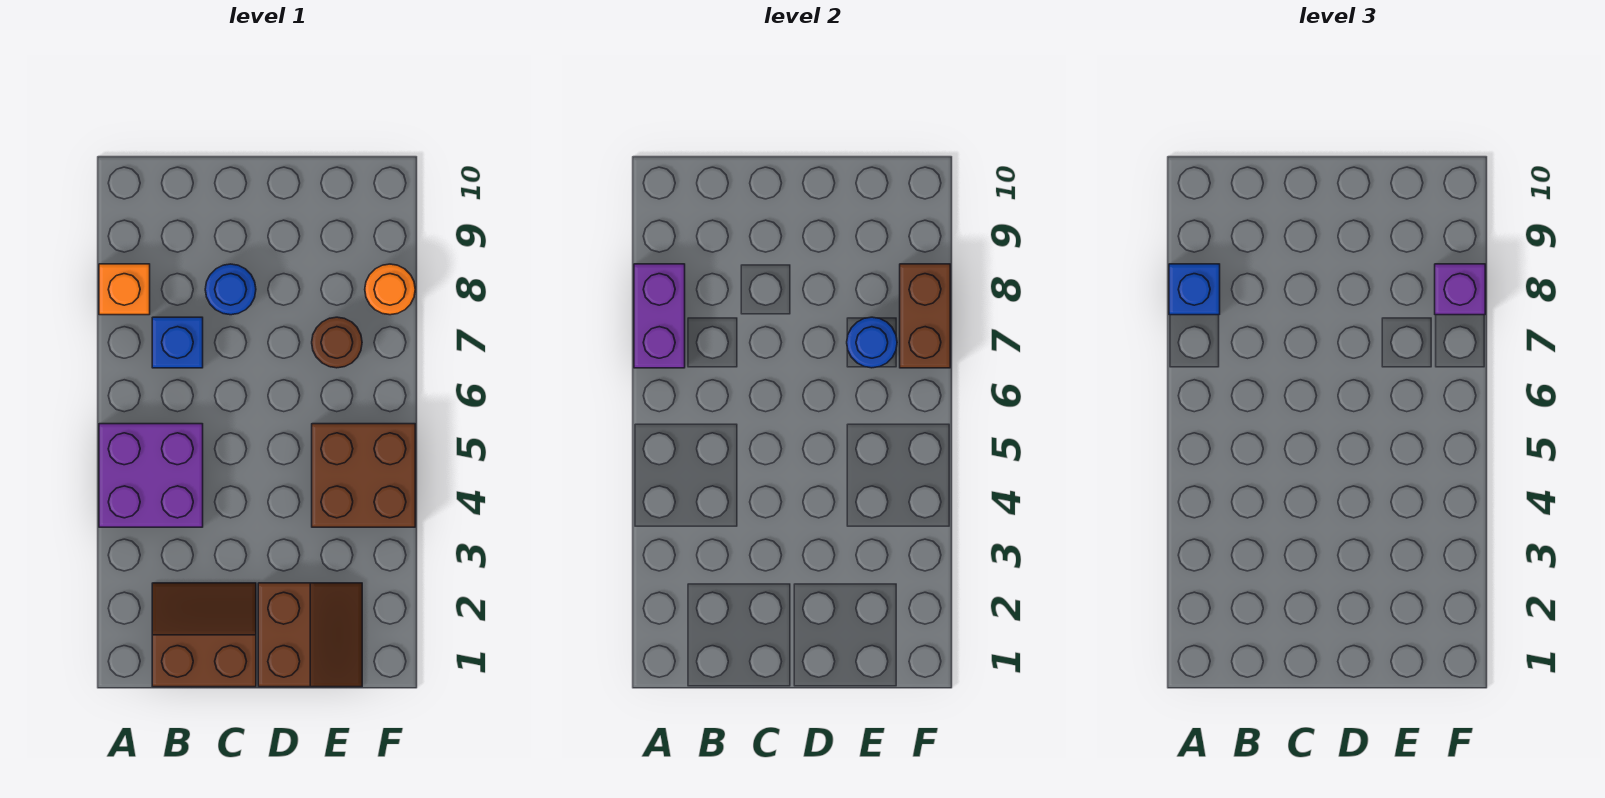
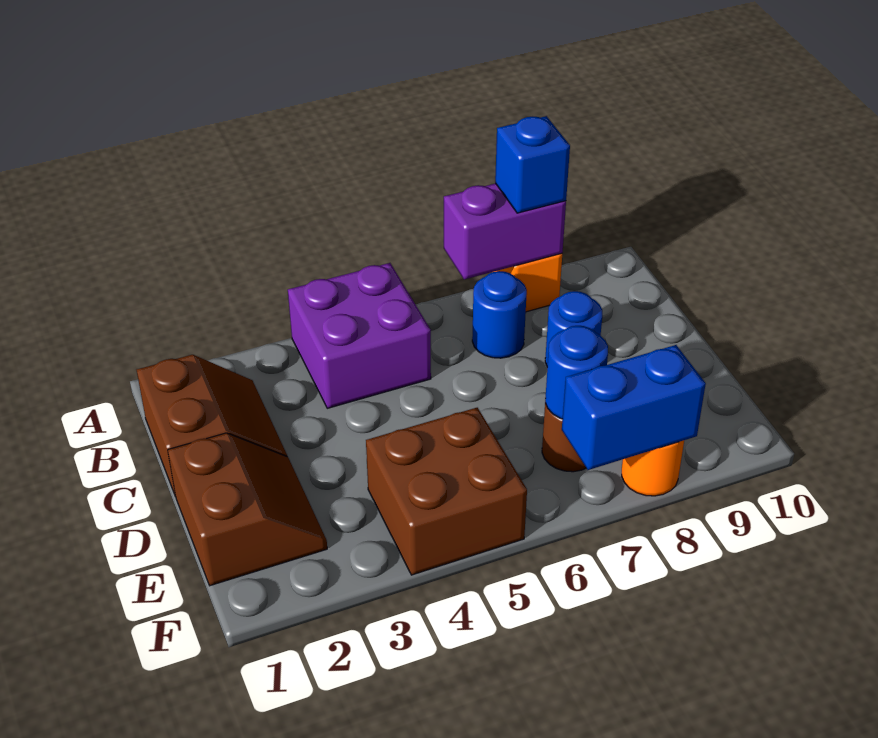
blue 1x1 brick [152,317,203,368] -> blue 1x1 round brick [472,271,527,358]
brown 2x2 slope [258,583,362,687] -> brown 2x2 slope turned to [168,433,327,586]
brown 1x2 brick [900,264,950,368] -> blue 1x2 brick [562,345,706,470]
purple 1x1 brick [1435,264,1485,315] -> none

